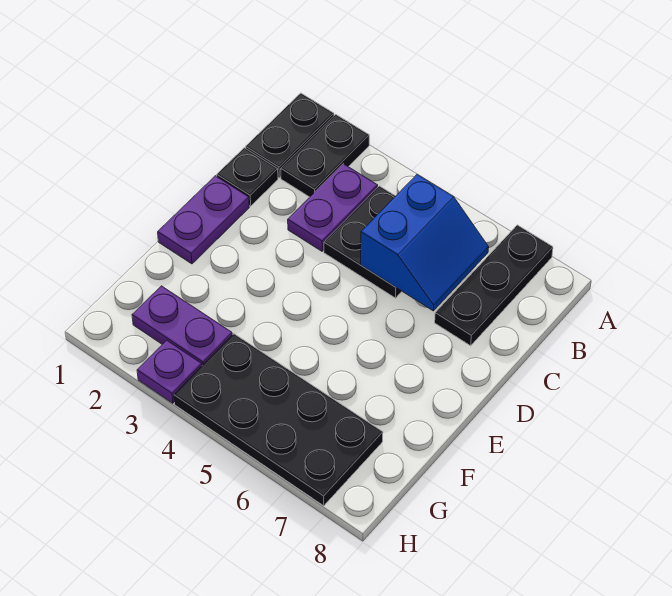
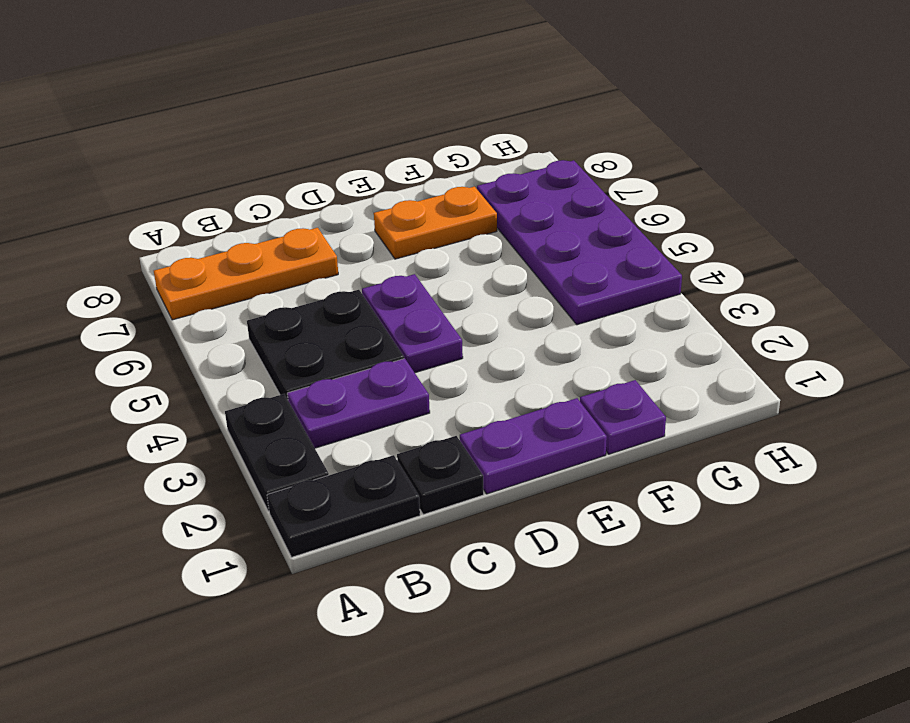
black 1x2 plate [281,115,369,197] -> black 1x2 plate turned to [225,394,329,511]
black 1x3 plate [435,225,553,346] -> orange 1x3 plate [154,228,338,320]
blue 2x2 slope [361,174,489,311] -> none
none -> orange 1x2 plate [374,187,497,259]
purple 1x2 plate [132,286,232,365] -> purple 1x2 plate moved to [362,274,463,373]
black 2x4 plate [174,334,383,506] -> purple 2x4 plate [477,160,682,325]
purple 1x1 plate [137,340,202,403] -> purple 1x1 plate moved to [580,380,666,454]

